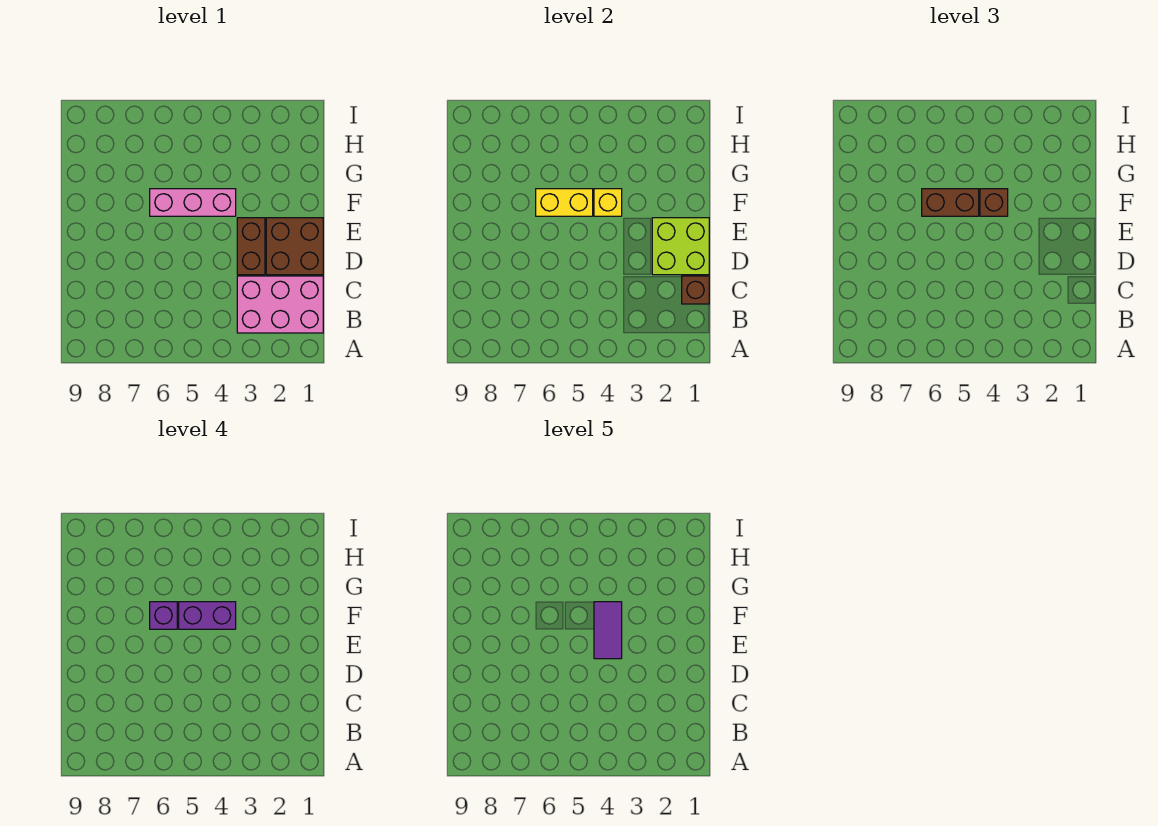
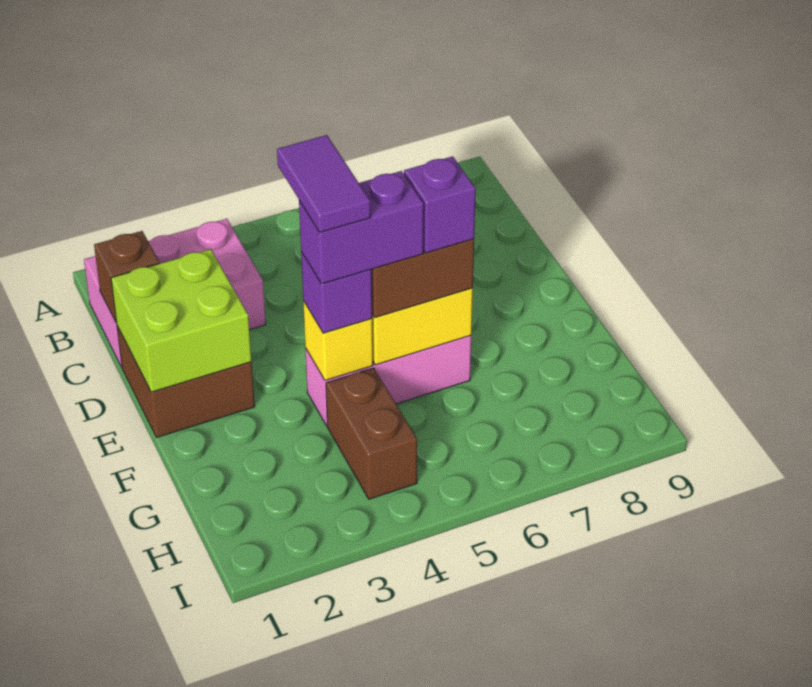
brown 1x2 brick [237,218,265,275] -> brown 1x2 brick moved to [326,368,417,499]
brown 1x1 brick [980,189,1008,216] -> purple 1x1 brick [301,252,372,333]

